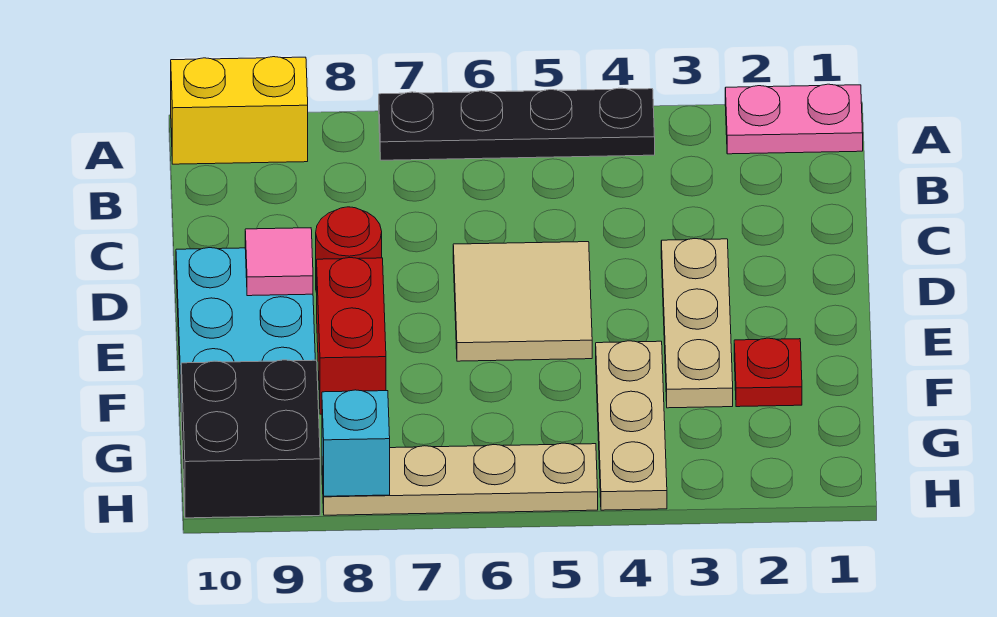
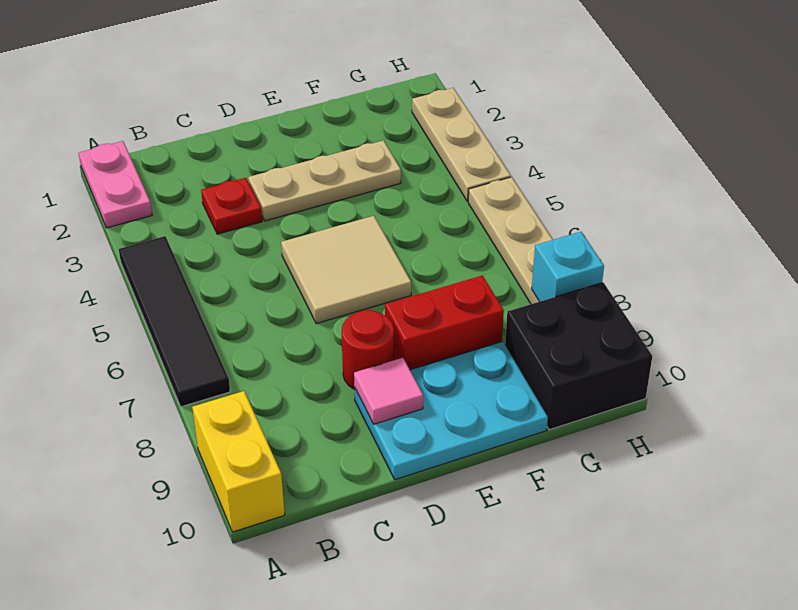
black 1x4 plate [379,88,655,160] -> black 1x4 tile [119,236,230,407]
red 1x1 plate [734,338,802,407] -> red 1x1 plate moved to [201,178,262,234]
tan 1x3 plate [596,341,667,510] -> tan 1x3 plate turned to [412,88,511,201]

